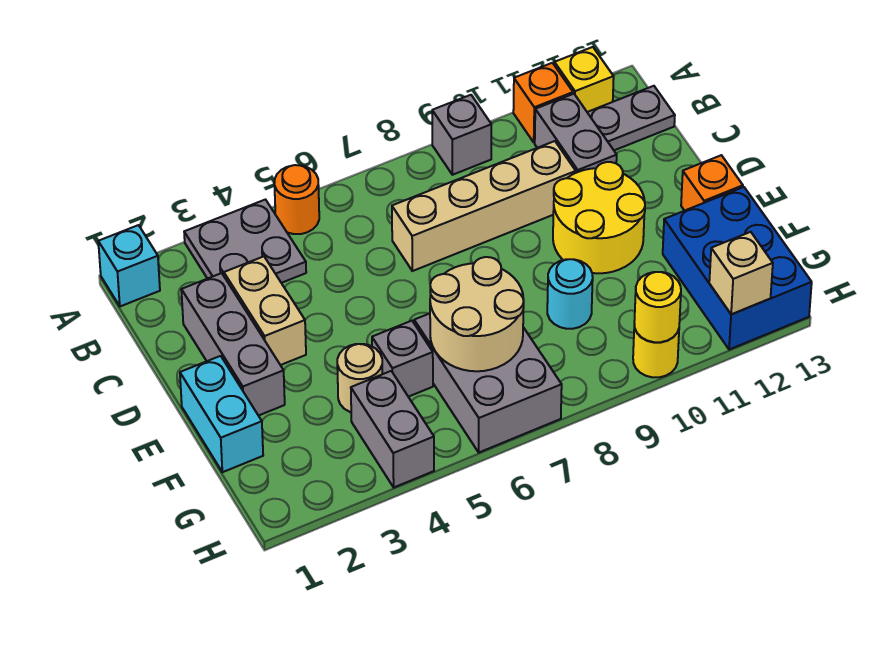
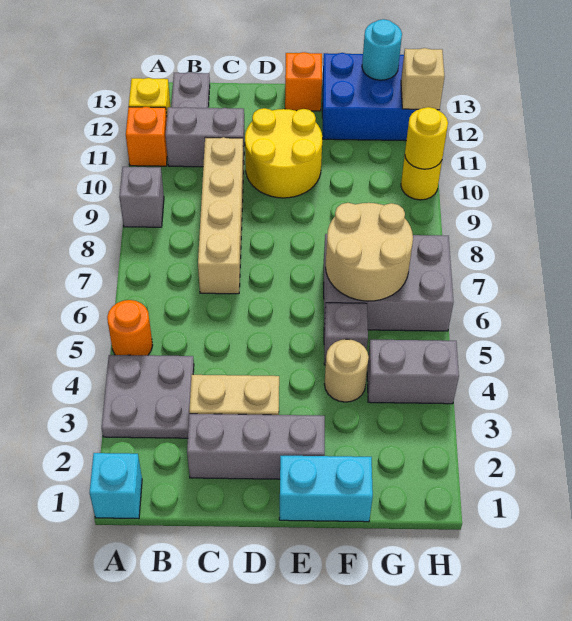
cyan 1x1 round brick [547,259,593,329] -> cyan 1x1 round brick moved to [362,19,402,80]

